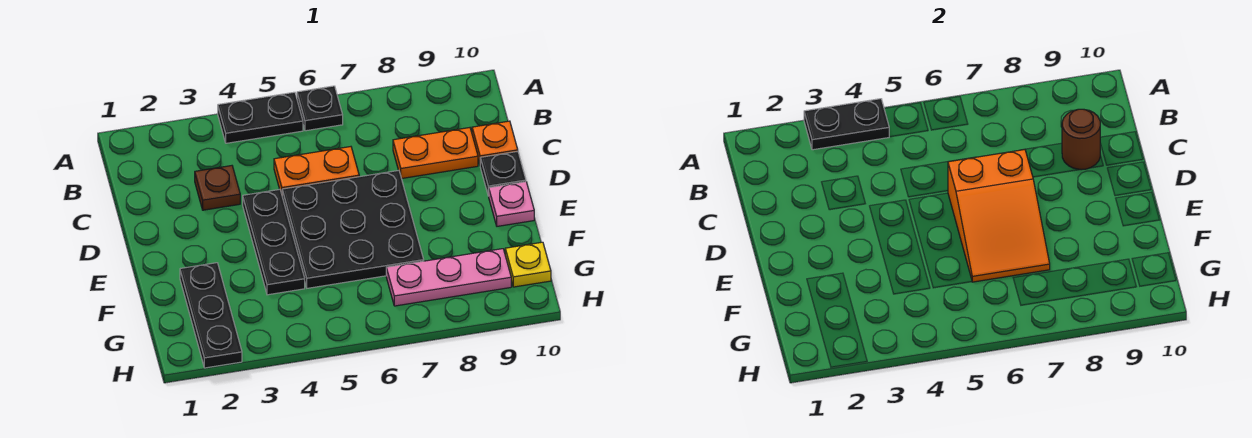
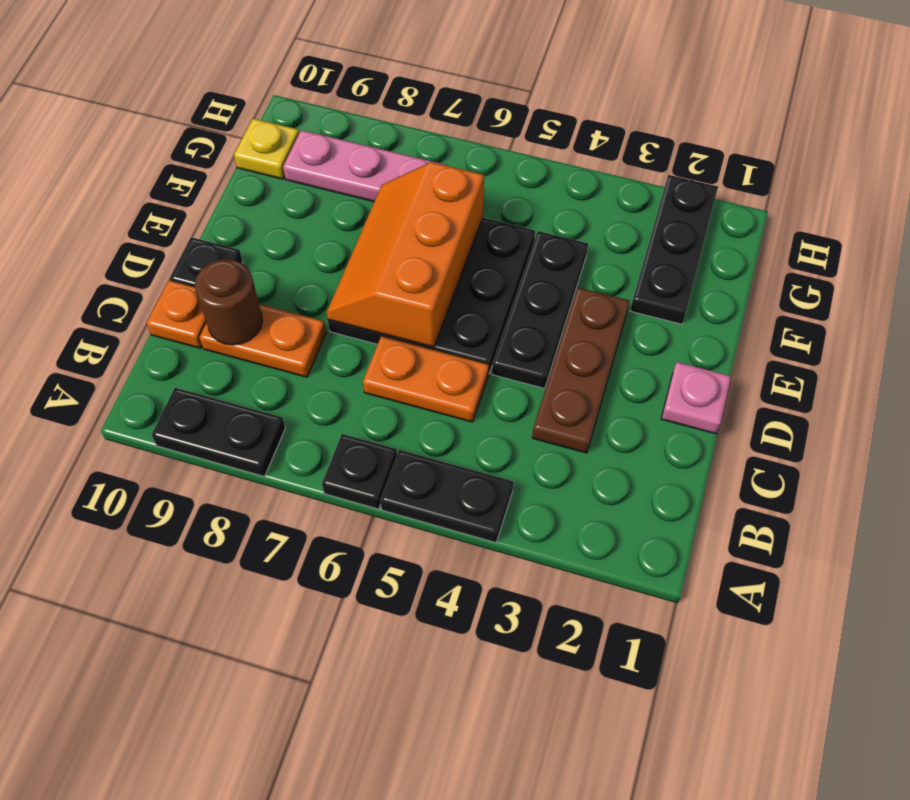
black 1x2 plate [804,99,889,150] -> black 1x2 plate moved to [152,388,285,477]
brown 1x1 plate [195,166,240,210] -> brown 1x3 plate [532,288,629,453]
orange 2x3 slope [948,149,1050,282] -> orange 2x3 slope turned to [327,162,484,347]
pink 1x1 plate [489,182,534,226] -> pink 1x1 plate moved to [661,362,731,434]

